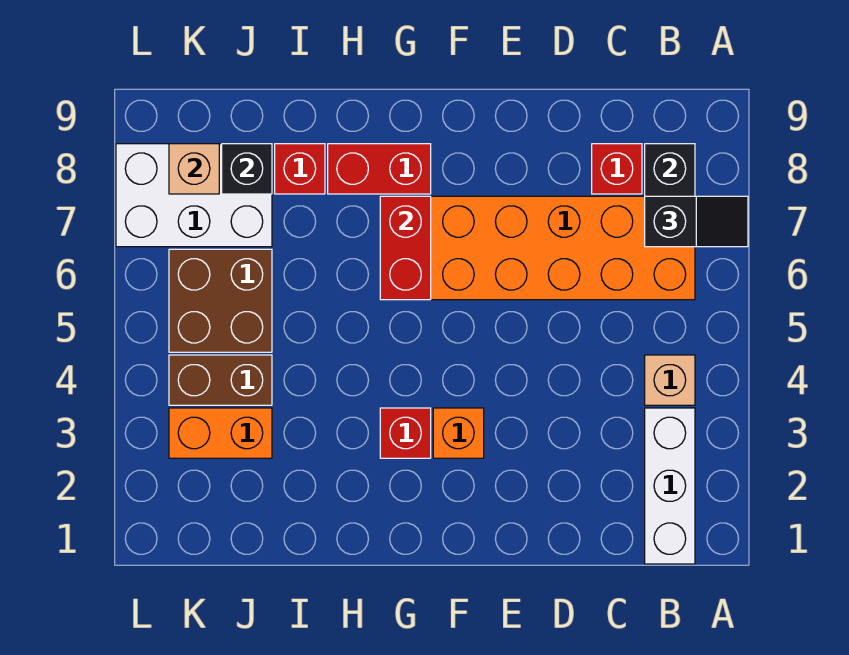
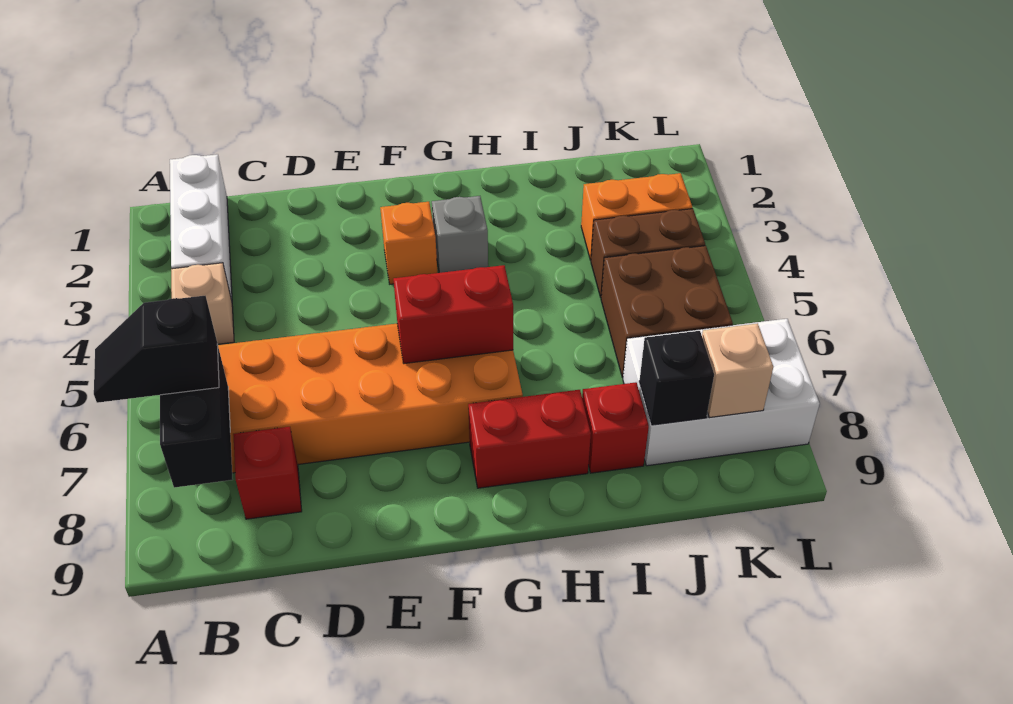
red 1x1 brick [380,408,431,458] -> grey 1x1 brick [432,196,488,273]
red 1x2 brick [380,196,431,300] -> red 1x2 brick turned to [393,265,513,364]

